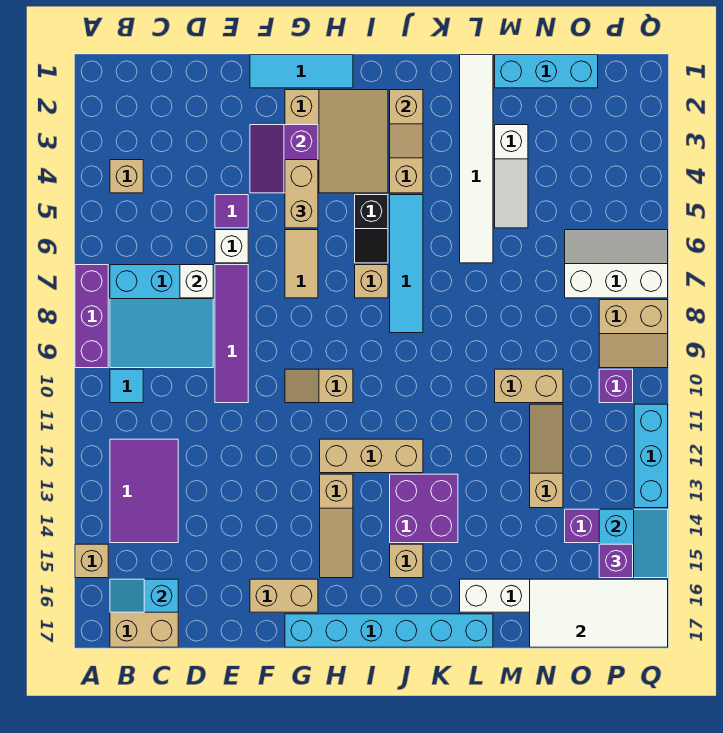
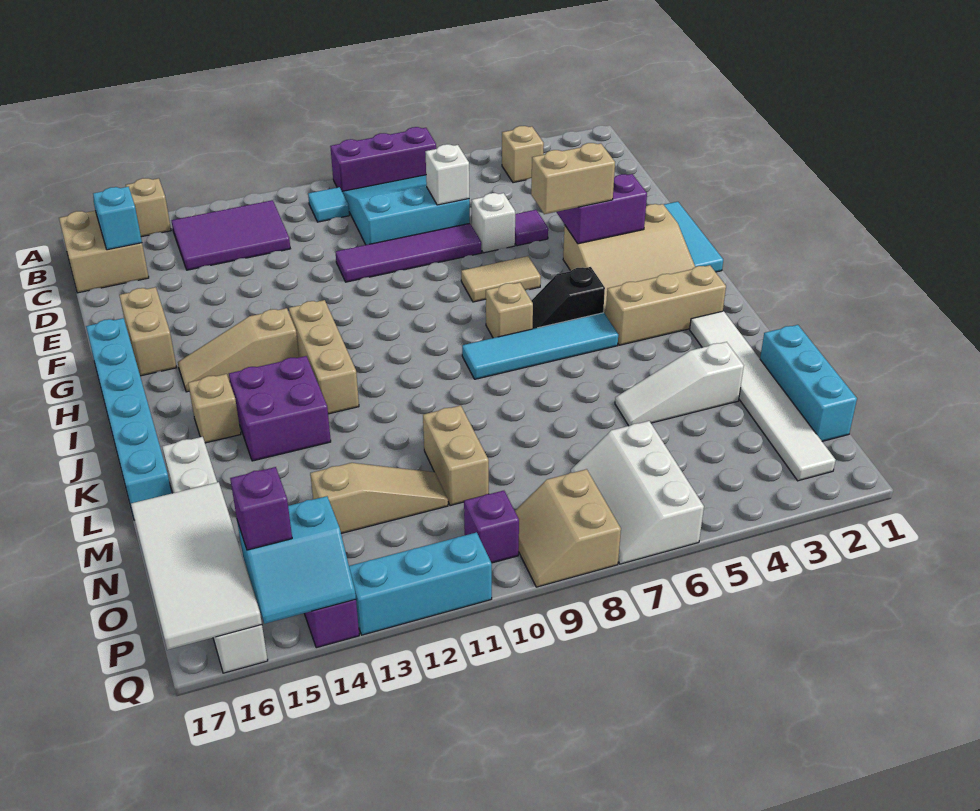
cyan 3x3 slope [110,265,213,368] -> cyan 3x3 slope turned to [342,175,470,245]
tan 1x2 slope [285,369,353,403] -> none
tan 1x2 slope [390,90,423,158] -> none
white 1x6 tile [460,55,493,263] -> white 1x6 tile turned to [690,311,836,481]
white 2x3 slope [565,230,668,298] -> white 2x3 slope turned to [571,421,704,564]

